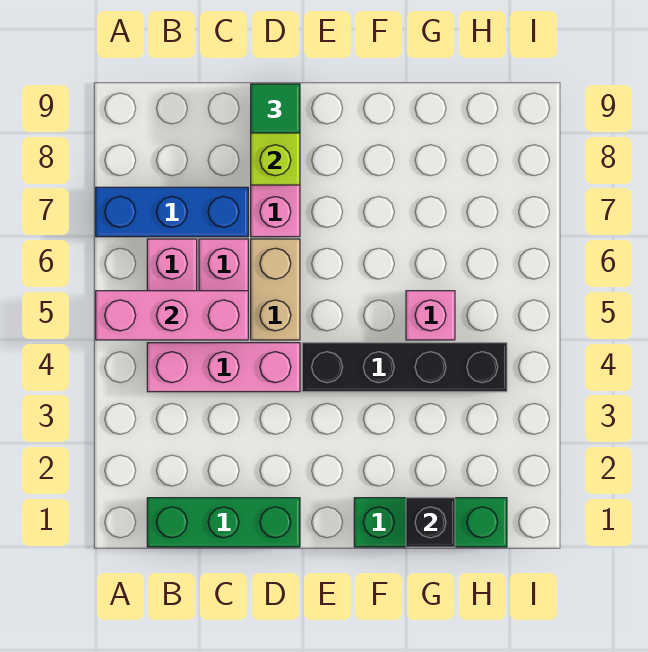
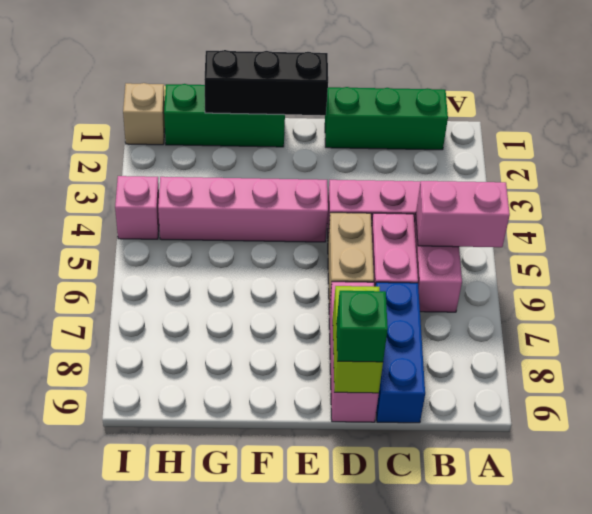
pink 1x3 brick [96,291,248,340] -> pink 1x2 brick [416,181,510,247]
blue 1x3 brick [96,187,248,237] -> blue 1x3 brick turned to [376,282,425,423]
green 1x1 tile [251,84,300,133] -> green 1x1 brick [336,291,388,362]
black 1x4 brick [302,343,507,392] -> pink 1x4 brick [158,177,328,242]
black 1x1 brick [406,498,455,547] -> black 1x3 brick [205,50,328,115]
pink 1x1 brick [406,291,455,340] -> pink 1x1 brick moved to [115,176,159,239]
none -> tan 1x1 brick [123,83,165,145]

